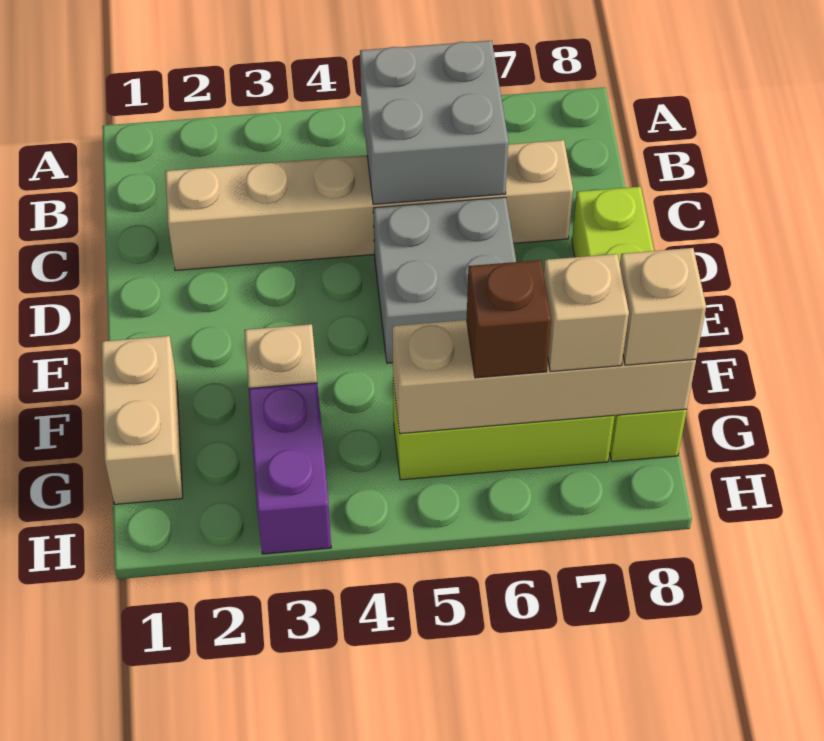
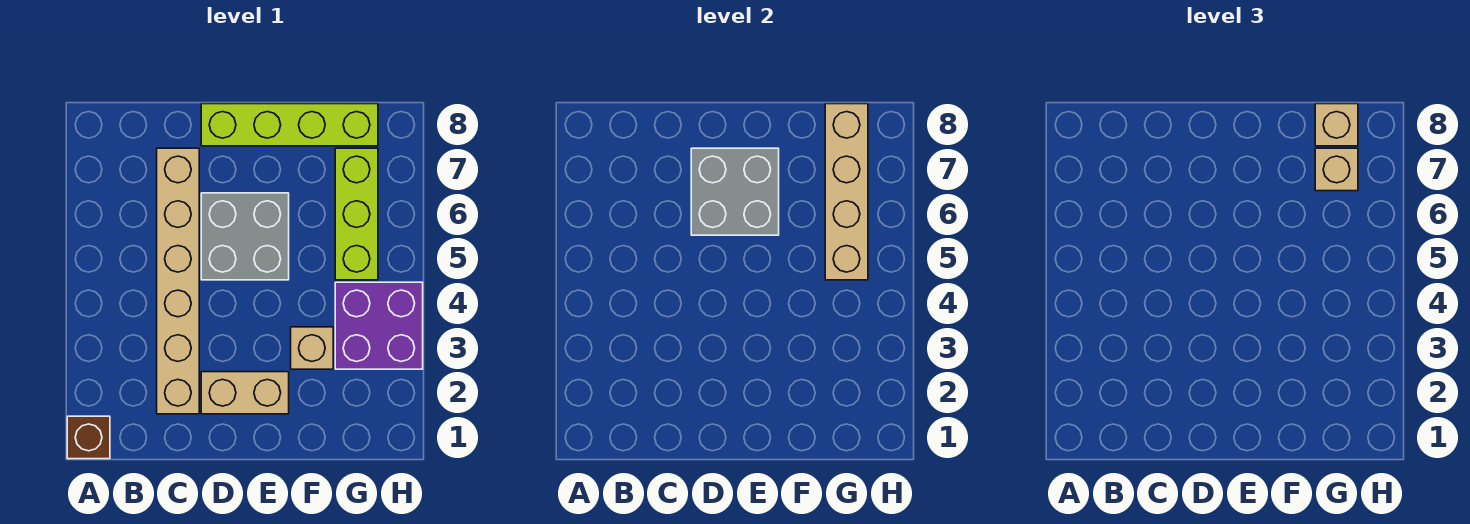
grey 2x2 brick [360,40,509,205] -> grey 2x2 brick moved to [691,148,779,235]
tan 1x2 brick [102,336,183,504] -> tan 1x2 brick moved to [201,372,289,414]
purple 1x2 brick [249,383,331,554] -> purple 2x2 brick [335,282,423,369]
brown 1x1 brick [467,260,551,378] -> brown 1x1 brick moved to [67,416,110,459]

